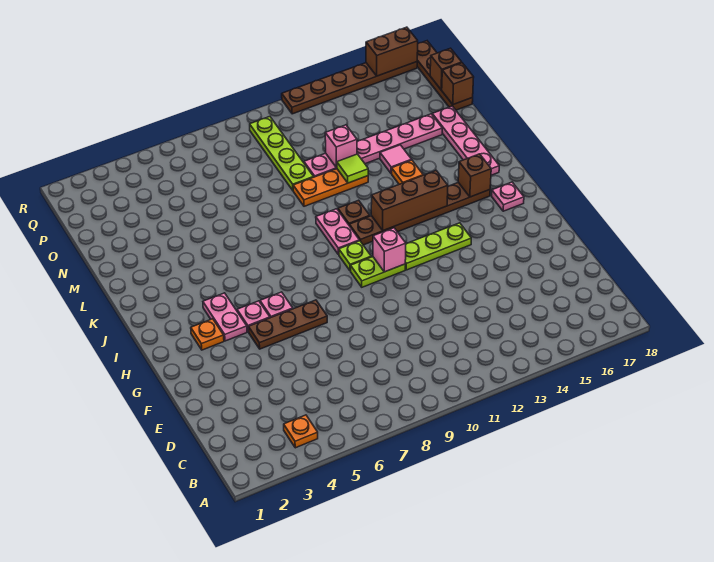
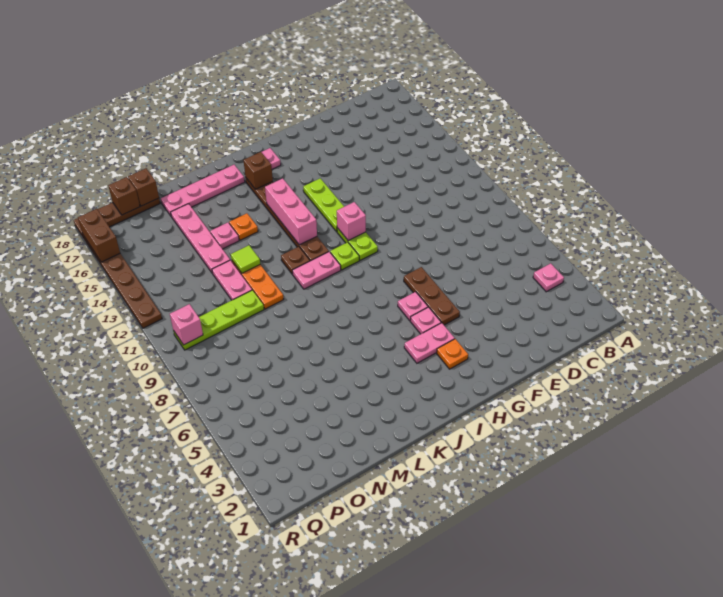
orange 1x1 plate [284,415,318,448] -> pink 1x1 plate [533,263,564,292]
brown 1x3 brick [371,171,448,231] -> pink 1x3 brick [265,178,317,245]
pink 1x1 tile [380,145,412,174] -> pink 1x1 plate [210,223,239,249]
pink 1x1 brick [325,125,357,168] -> pink 1x1 brick moved to [170,304,203,345]

